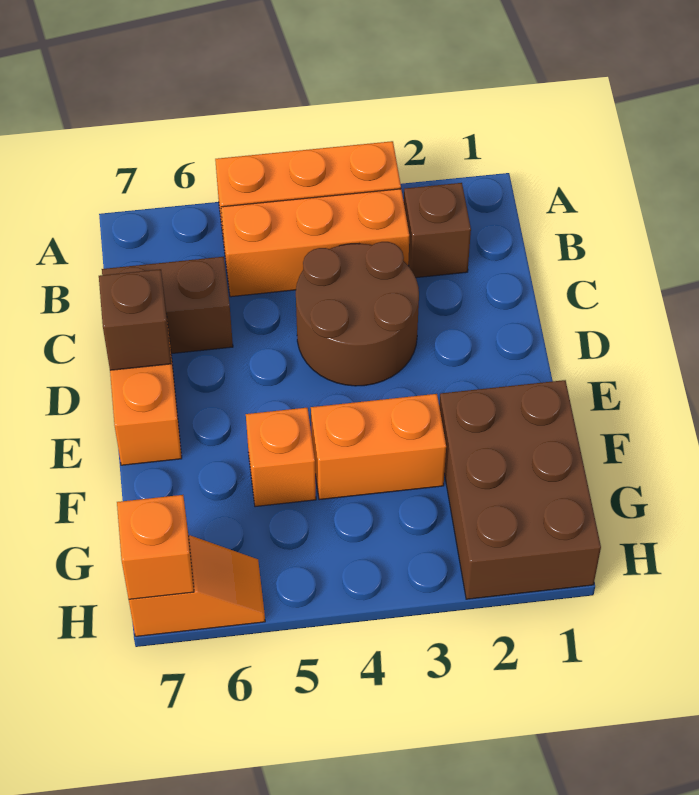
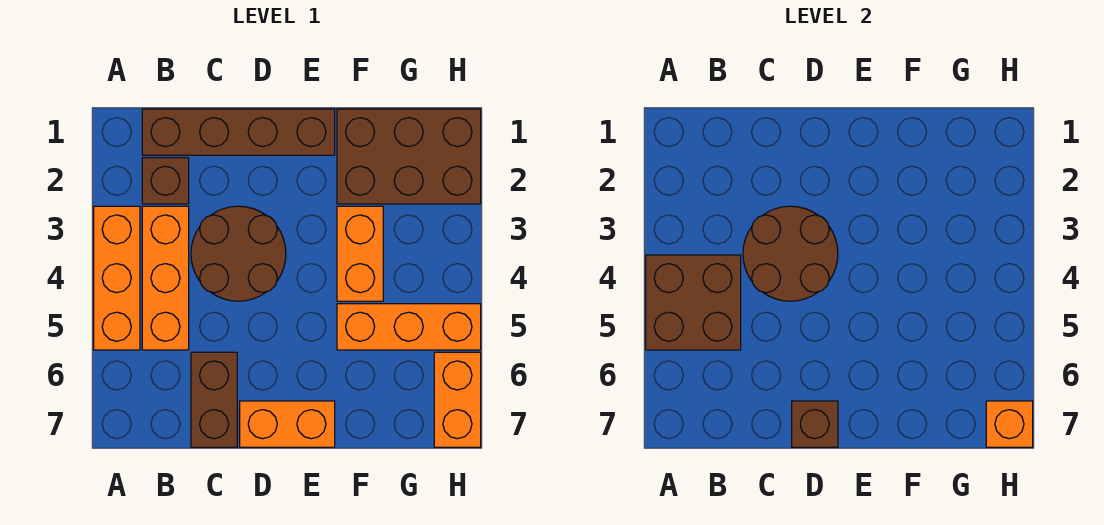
none -> brown 2x2 brick [646,255,741,350]
none -> brown 1x4 brick [142,109,335,155]
none -> brown 2x2 round brick [743,206,838,301]
orange 1x1 brick [246,408,316,507] -> orange 1x3 brick [337,304,481,350]
orange 1x2 slope [129,535,265,636] -> orange 1x2 brick [434,352,481,447]

